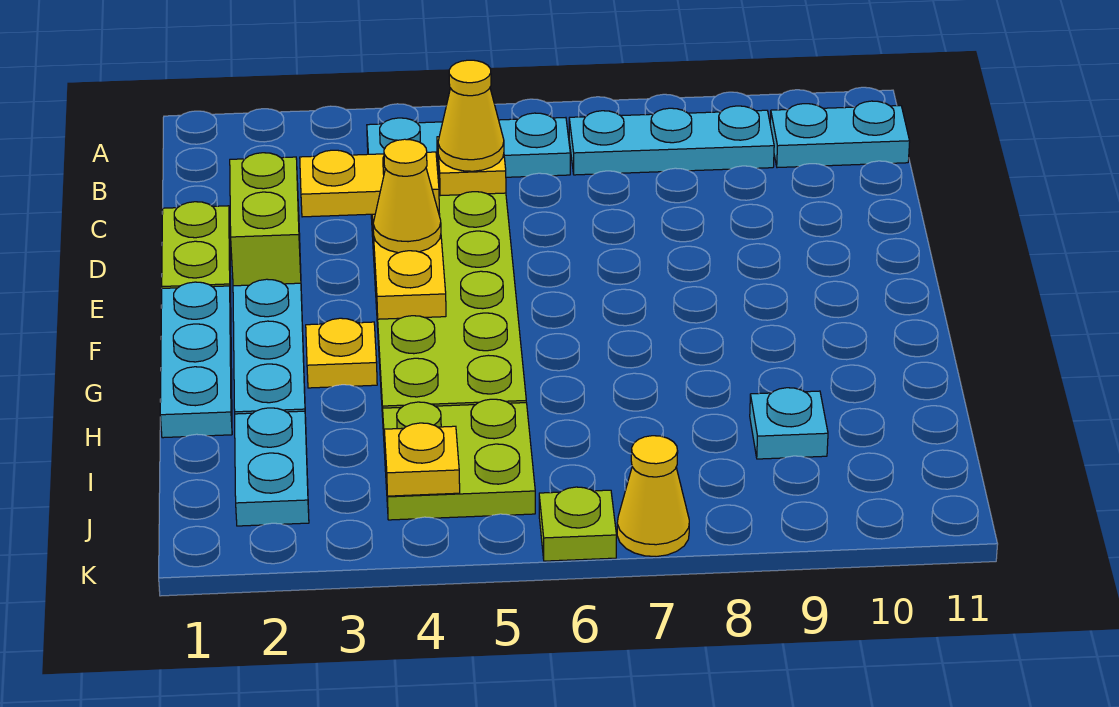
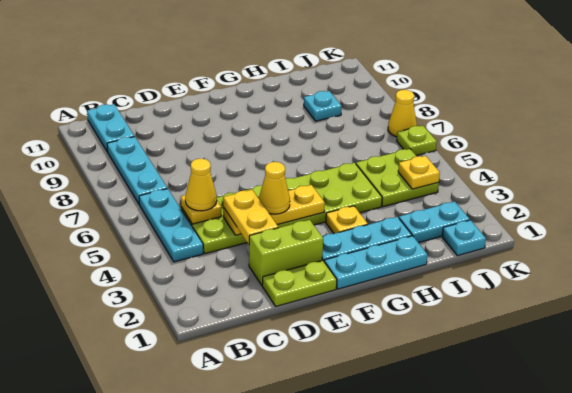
none -> cyan 1x1 plate [442,220,486,256]

